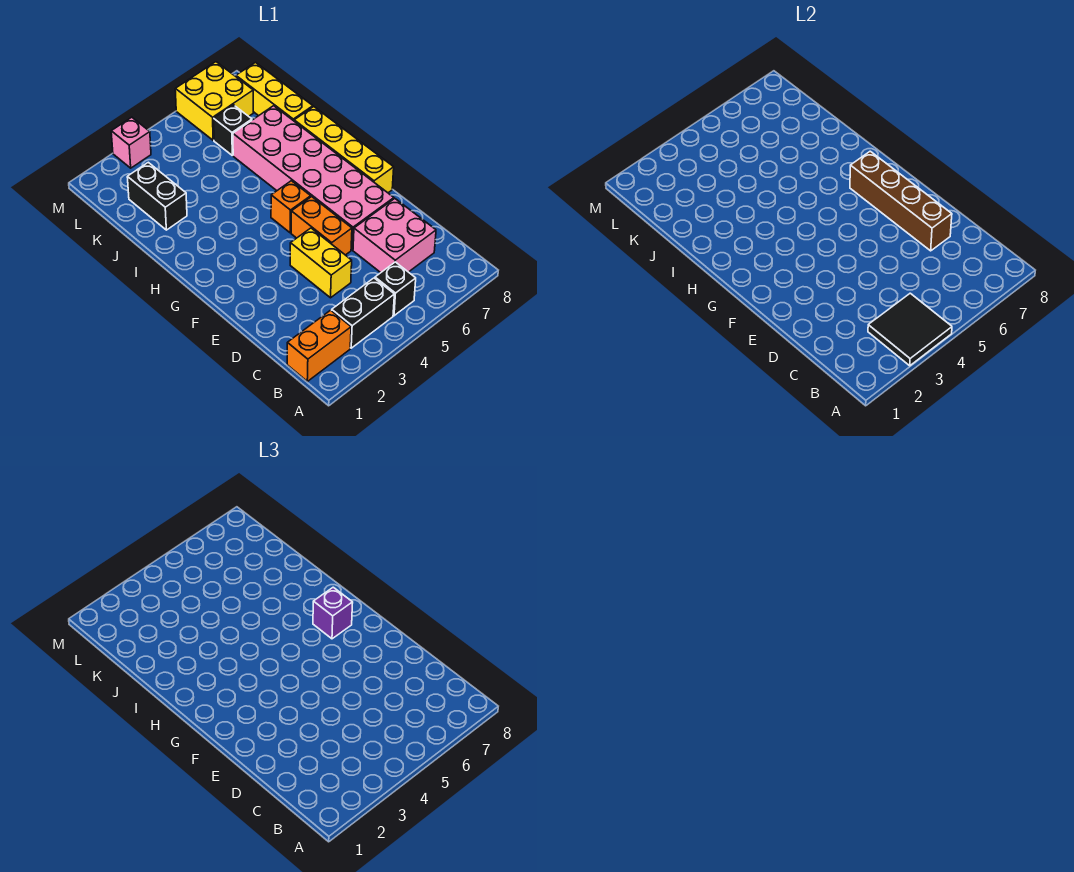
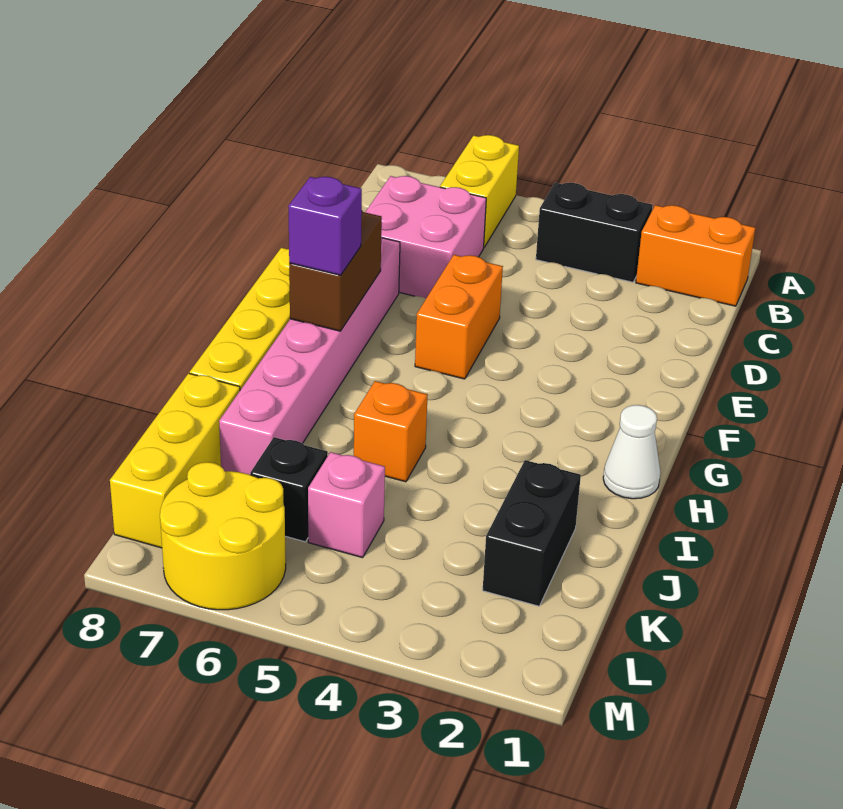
black 2x2 tile [868,293,952,366] -> none
black 1x1 brick [375,262,416,316] -> none
yellow 1x2 brick [290,228,352,298] -> yellow 1x2 brick moved to [440,135,519,247]
brown 1x4 brick [850,151,952,251] -> brown 1x2 brick [289,211,382,331]
pink 2x6 brick [233,106,394,250] -> pink 1x6 brick [219,237,400,475]
orange 1x1 brick [271,181,311,233] -> orange 1x1 brick moved to [354,381,428,482]
none -> white 1x1 cone [603,405,660,499]
yellow 2x2 brick [175,62,253,140] -> yellow 2x2 round brick [160,462,286,610]
pink 1x1 brick [111,117,151,168] -> pink 1x1 brick moved to [308,452,385,558]

